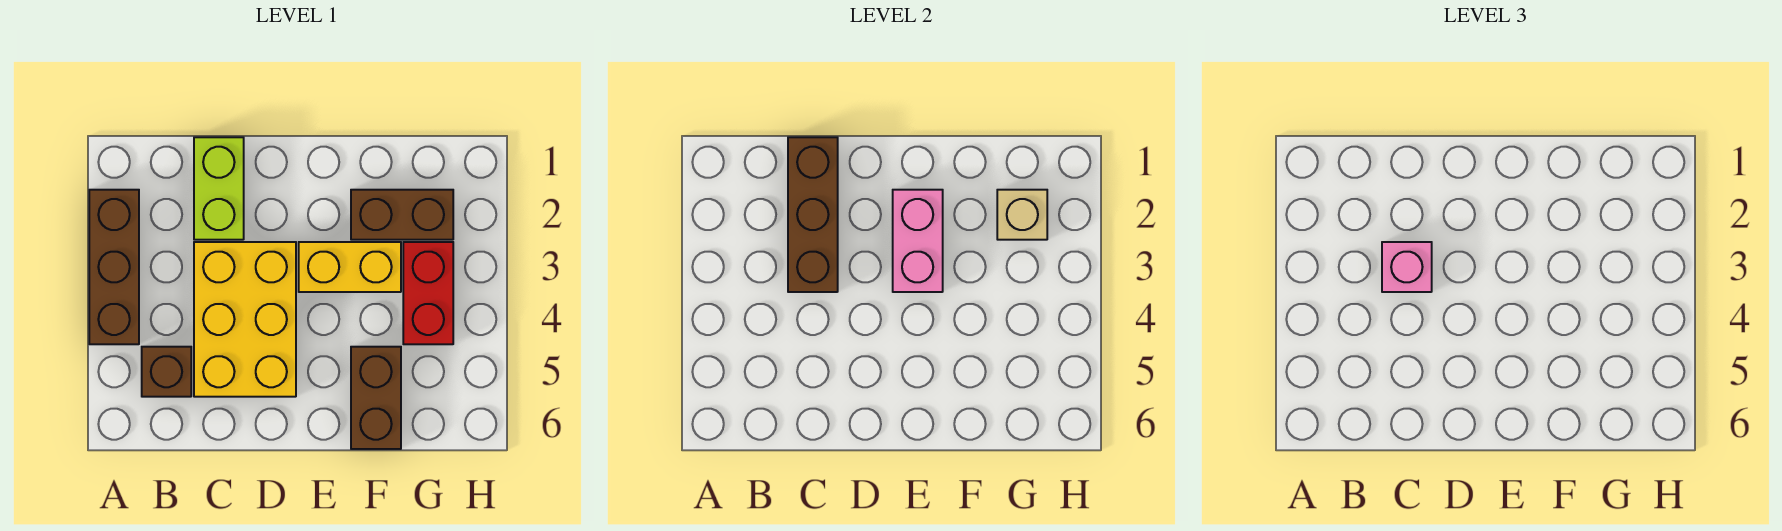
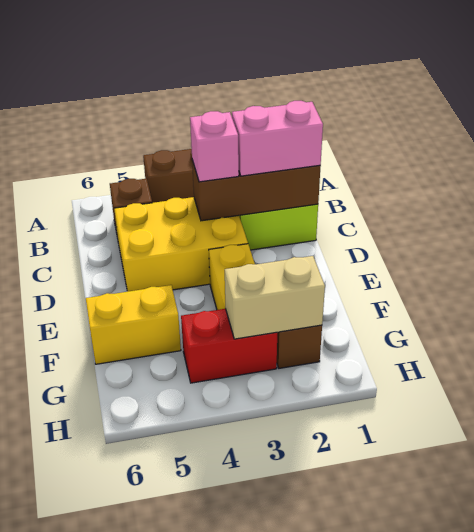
pink 1x2 brick [893,190,943,292] -> pink 1x2 brick moved to [232,101,323,176]
brown 1x2 brick [351,347,401,449] -> yellow 1x2 brick [86,285,181,364]
tan 1x1 brick [997,190,1047,240] -> tan 1x2 brick [225,256,325,339]

